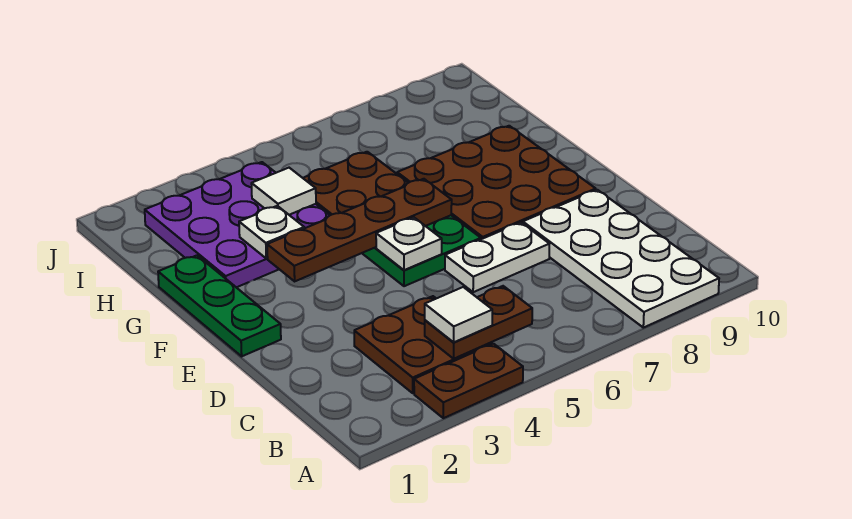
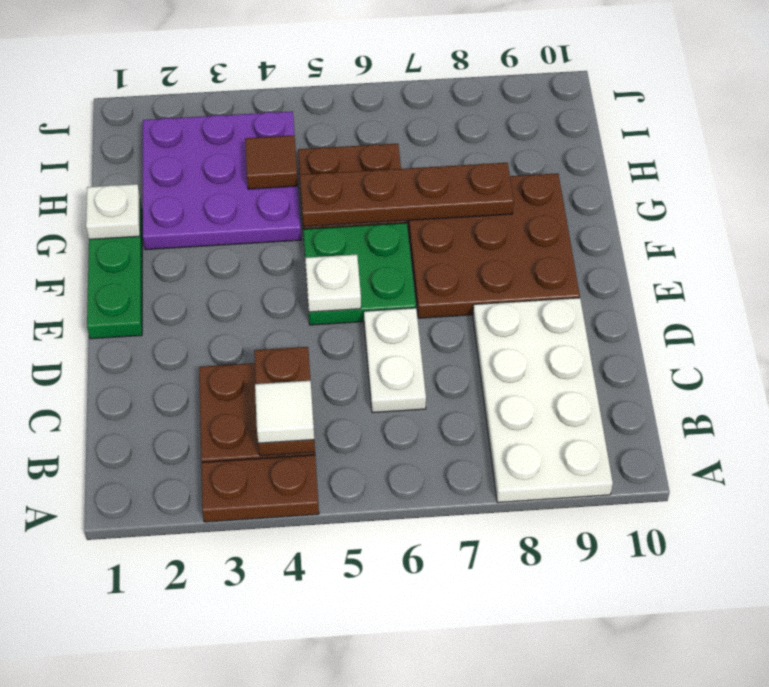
brown 1x2 plate [425,286,532,359] -> brown 1x2 plate turned to [254,347,315,456]
white 1x2 plate [445,222,549,292] -> white 1x2 plate turned to [364,308,426,413]
brown 1x4 plate [267,179,452,281] -> brown 1x4 plate moved to [300,163,514,227]
white 1x1 plate [239,206,304,258] -> white 1x1 plate moved to [86,184,140,239]
white 1x1 tile [251,168,316,215] -> brown 1x1 tile [245,135,298,189]

